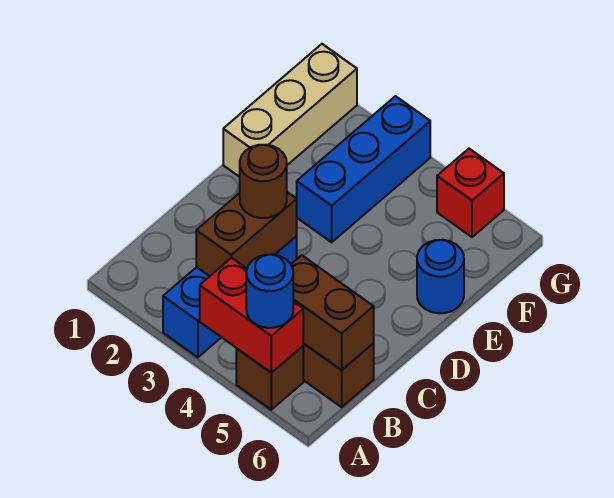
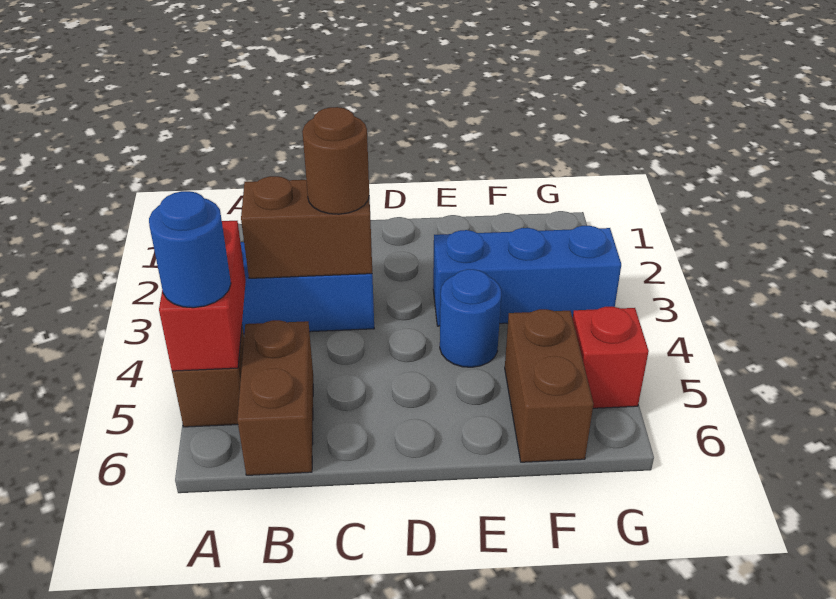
brown 1x2 brick [291,255,374,370] -> brown 1x2 brick moved to [505,309,593,462]
tan 1x3 brick [223,44,357,177] -> none
blue 1x1 round brick [417,240,464,313] -> blue 1x1 round brick moved to [440,269,501,367]

